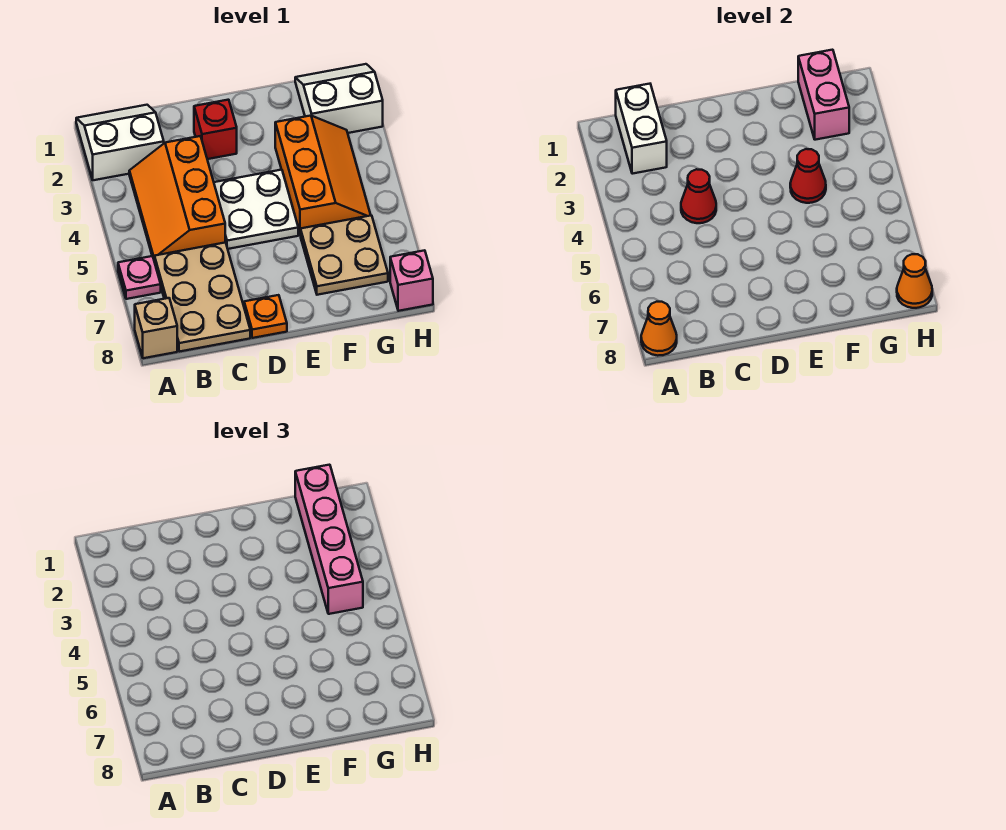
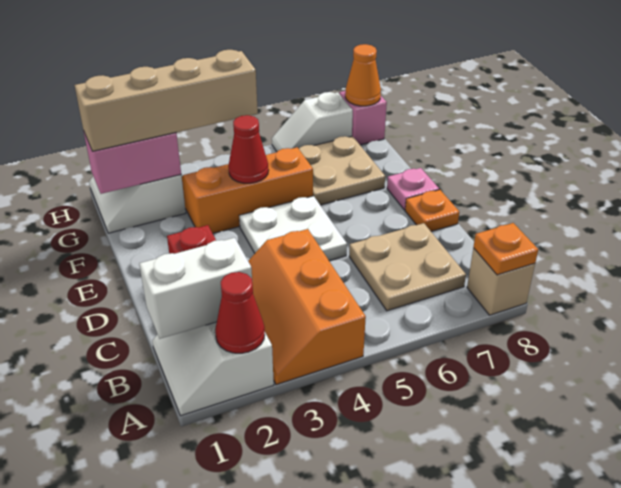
pink 1x1 plate [118,256,161,299] -> pink 1x1 plate moved to [387,168,439,210]
orange 1x1 cone [641,302,677,356] -> orange 1x1 plate [473,223,538,275]
orange 2x3 slope [129,136,225,259] -> orange 2x3 slope turned to [248,229,366,385]
tan 2x3 plate [154,242,250,352] -> tan 2x2 plate [349,223,466,311]
red 1x1 cone [681,169,716,223] -> red 1x1 cone moved to [215,272,265,353]
pink 1x4 brick [295,465,363,614] -> tan 1x4 brick [75,50,258,151]
none -> white 1x2 slope [272,92,353,151]

